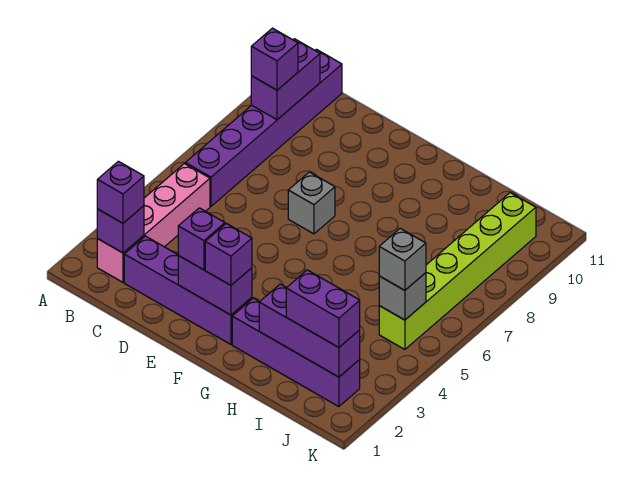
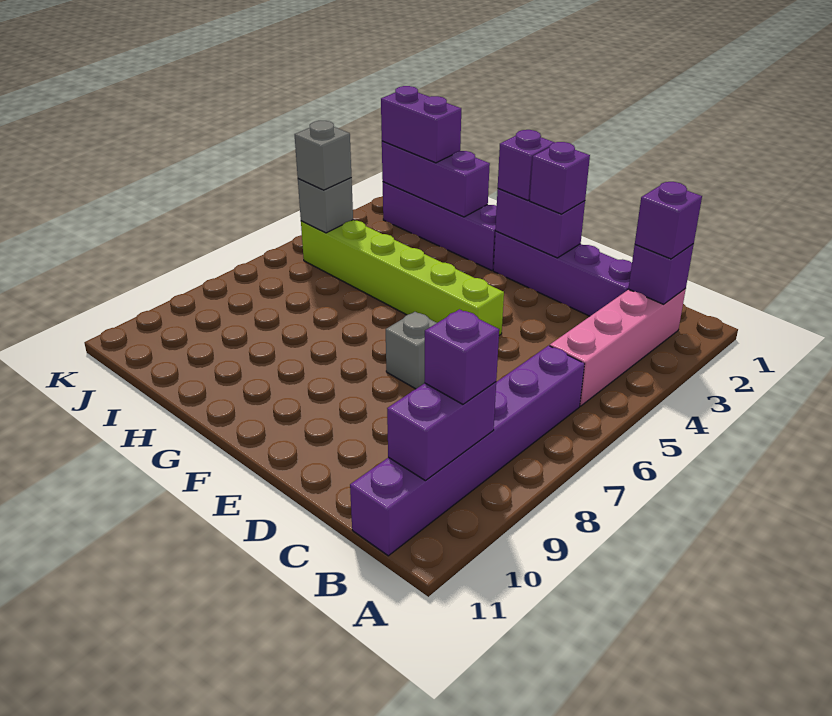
lime 1x6 brick [379,193,536,350] -> lime 1x6 brick turned to [301,220,504,335]

